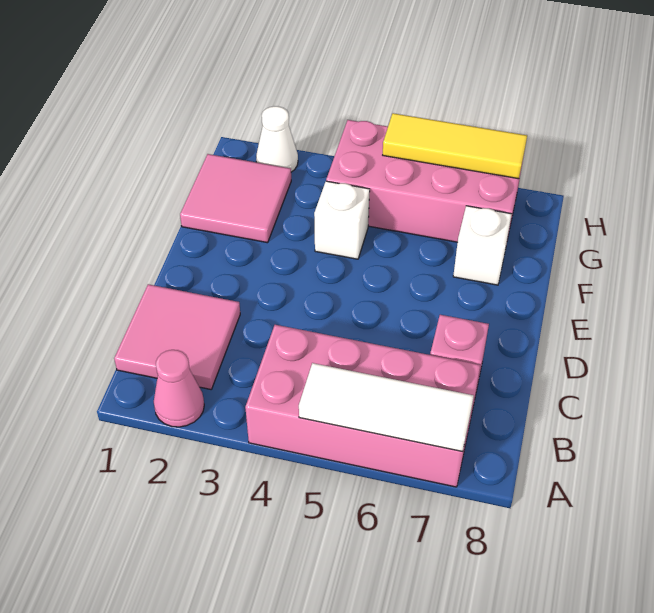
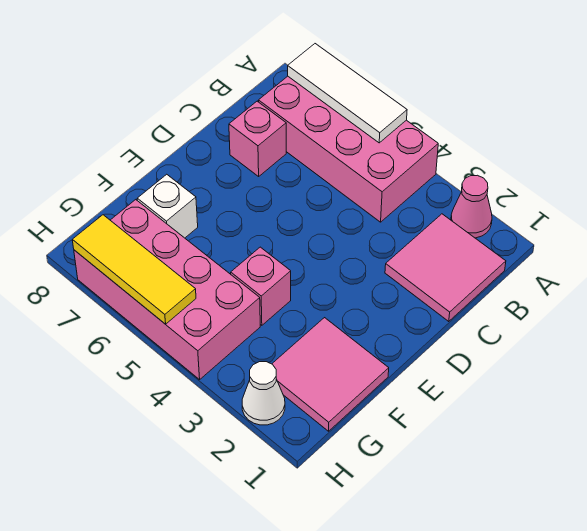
white 1x1 brick [314,181,370,259] -> pink 1x1 brick [231,247,291,325]

